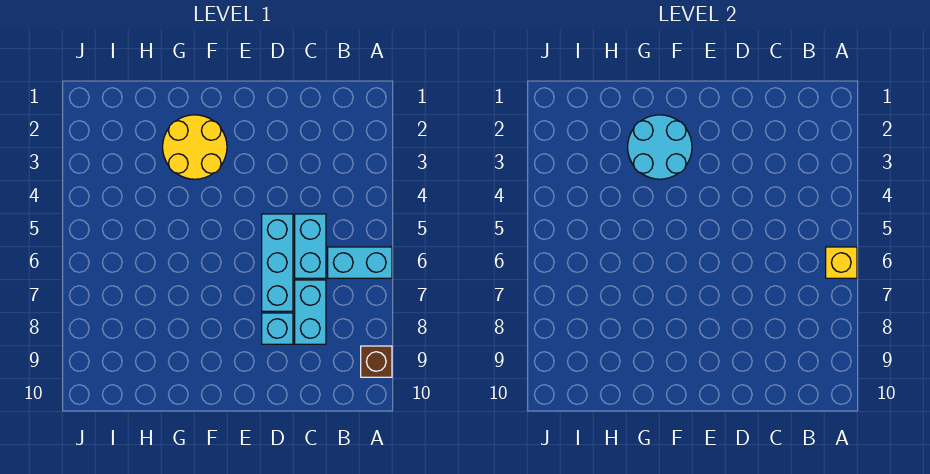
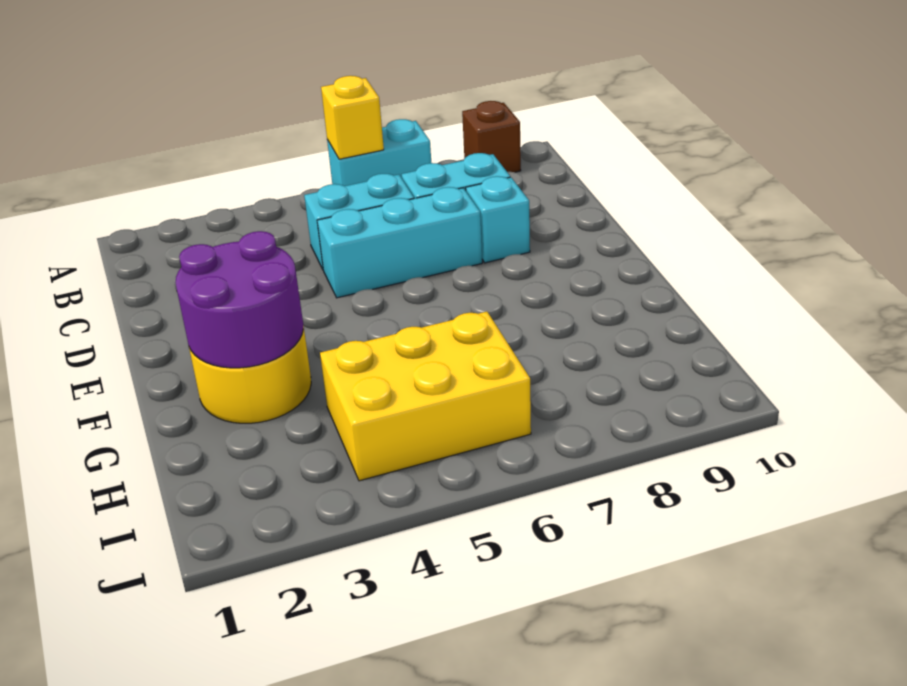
cyan 1x2 brick [328,247,392,278] -> cyan 1x2 brick turned to [327,119,431,186]
cyan 2x2 round brick [628,115,692,179] -> purple 2x2 round brick [175,231,303,368]
none -> yellow 2x3 brick [320,312,531,481]

